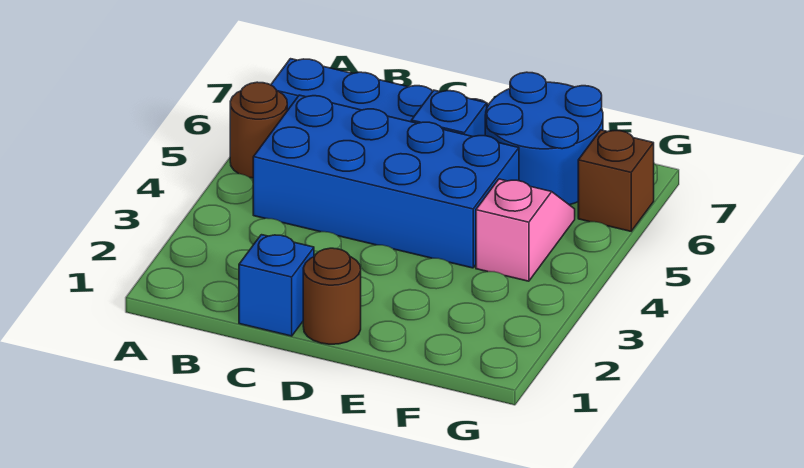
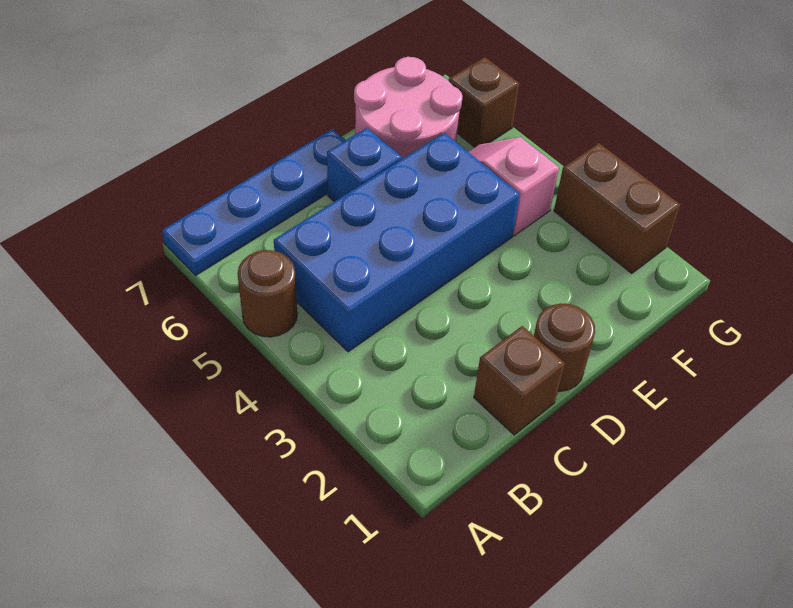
blue 1x1 brick [239,235,314,336] -> brown 1x1 brick [474,326,565,435]
blue 2x2 round brick [485,72,603,205] -> pink 2x2 round brick [354,57,463,159]
none -> brown 1x2 brick [554,143,681,274]

